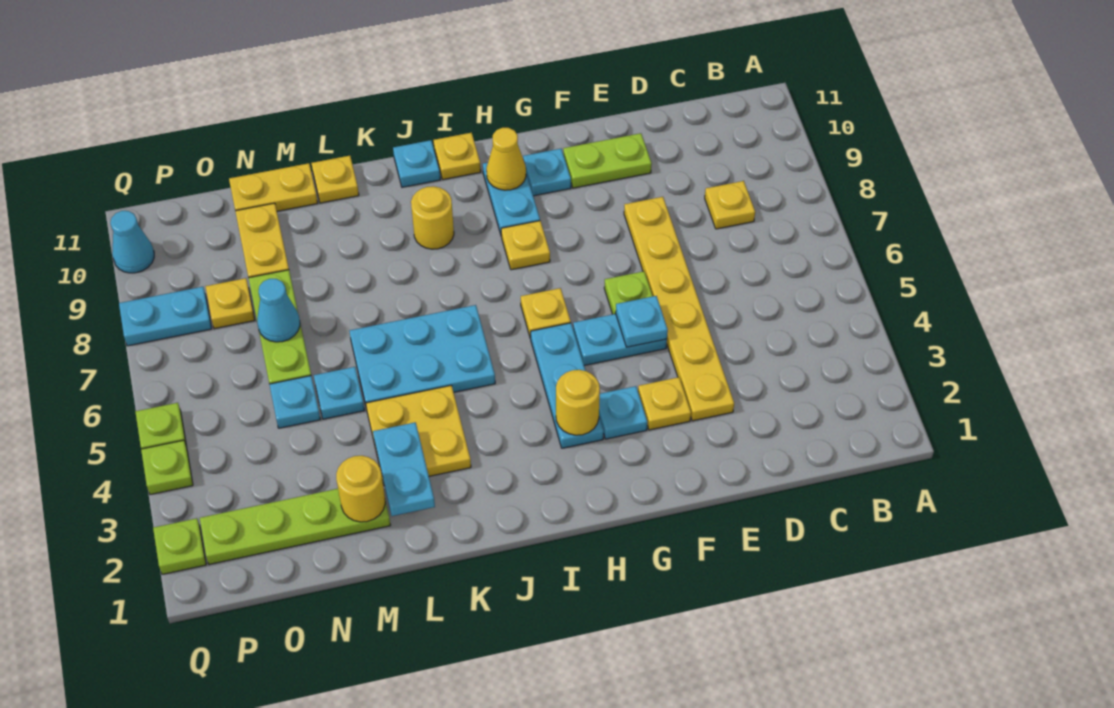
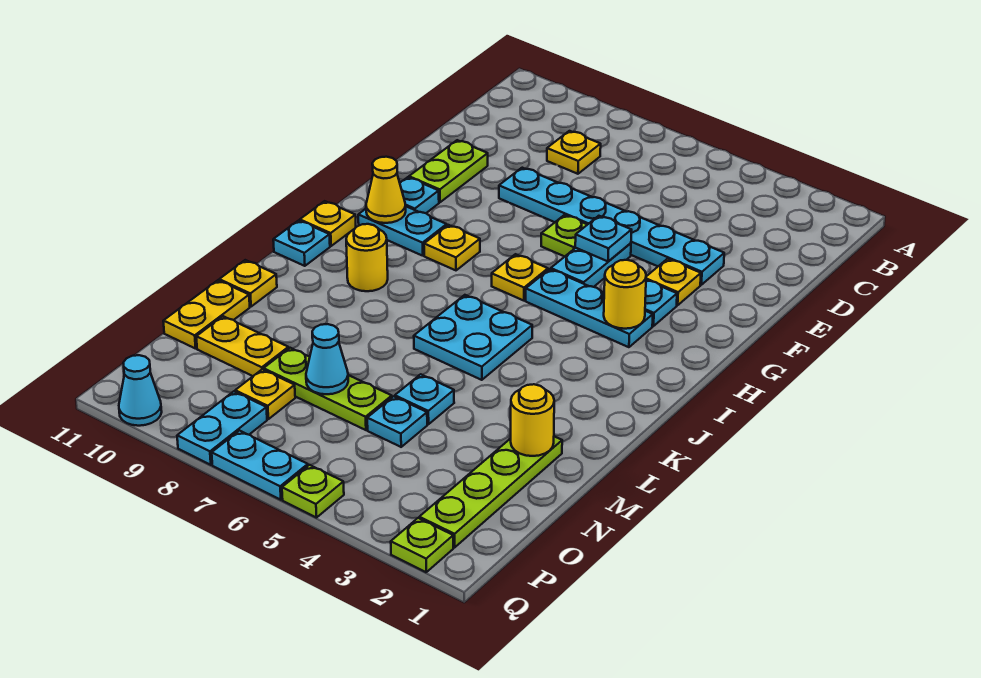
yellow 1x6 plate [624,197,734,421] -> cyan 1x6 plate [499,168,724,285]
cyan 2x3 plate [350,305,495,405] -> cyan 2x2 plate [414,295,532,380]
yellow 2x2 plate [366,385,471,486] -> none
cyan 1x2 plate [373,422,435,516] -> cyan 1x2 plate moved to [212,431,308,500]
lime 1x1 plate [141,440,193,495] -> none

